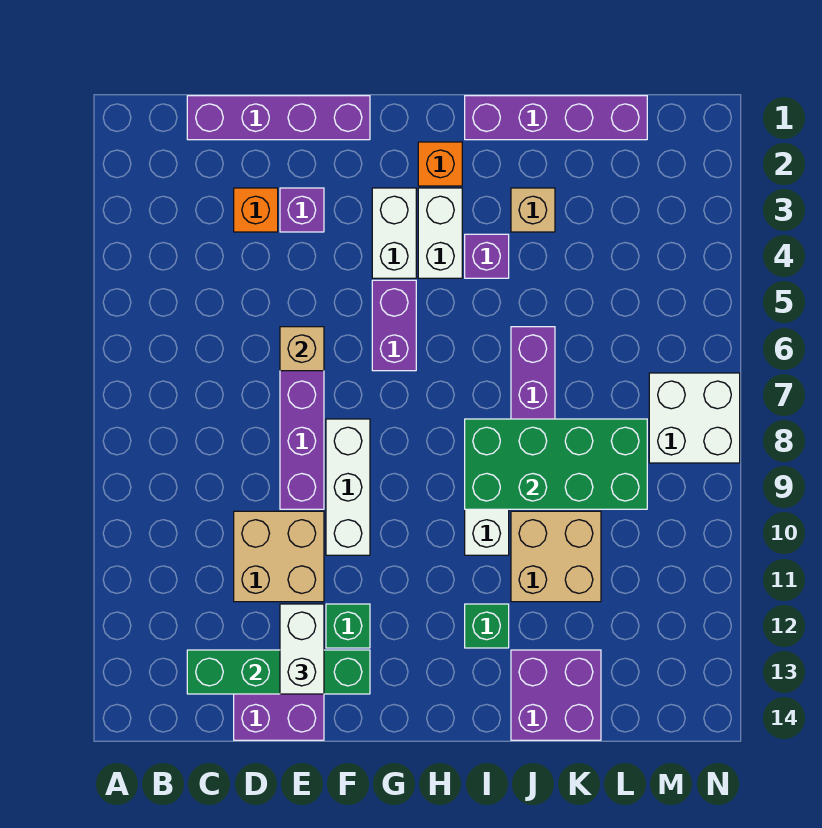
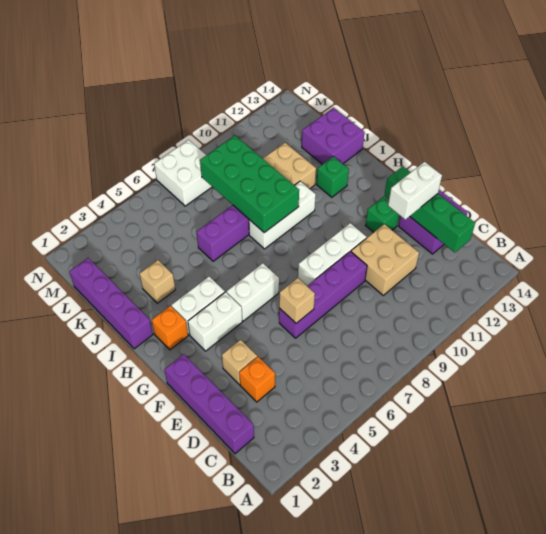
purple 1x1 brick [280,188,324,232] -> tan 1x1 brick [222,340,257,385]
purple 1x2 brick [372,280,416,371] -> white 1x2 brick [226,263,279,321]
purple 1x1 brick [465,234,509,278] -> none

